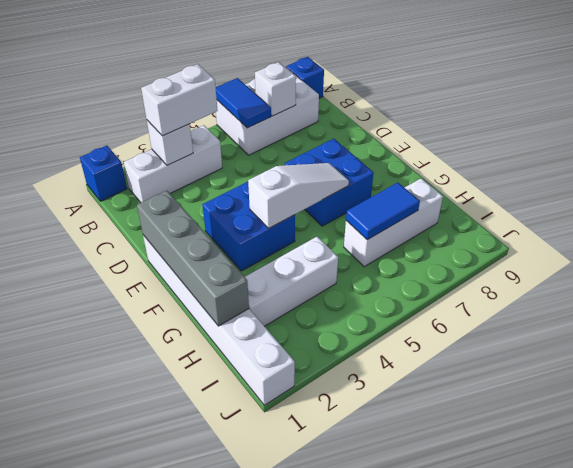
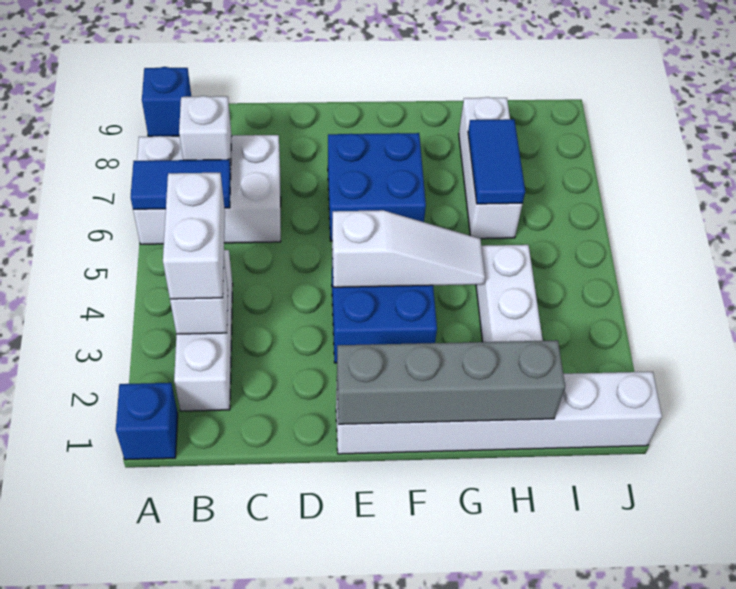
white 2x3 brick [216,67,319,155] -> white 2x3 brick turned to [133,135,281,244]
white 1x3 slope [248,163,349,228] -> white 1x3 slope turned to [332,210,485,287]

